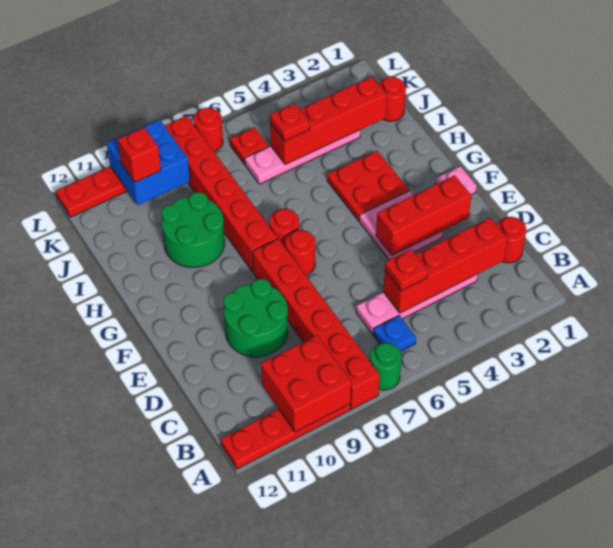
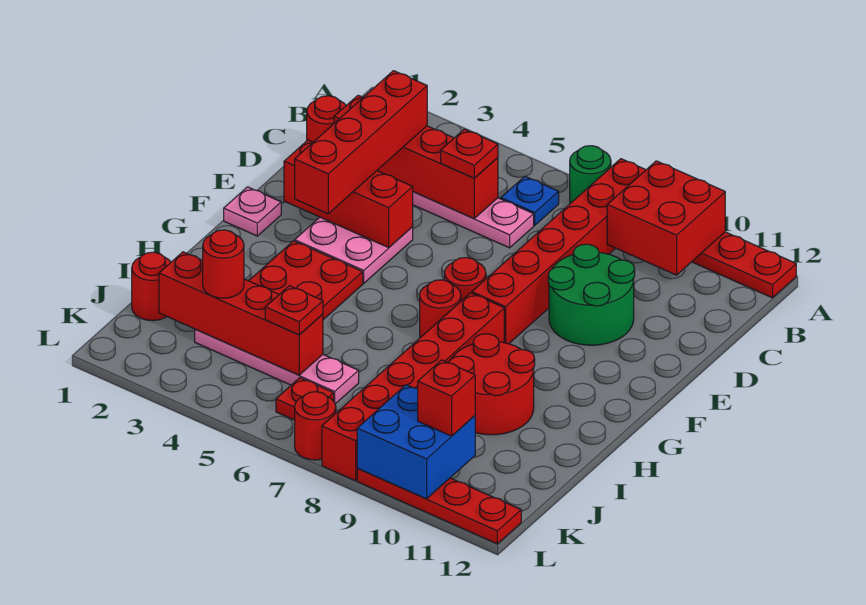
none -> red 1x4 brick [295,71,427,214]
green 2x2 round brick [161,192,225,267] -> red 2x2 round brick [449,334,535,435]
none -> red 1x1 round brick [203,230,244,298]

